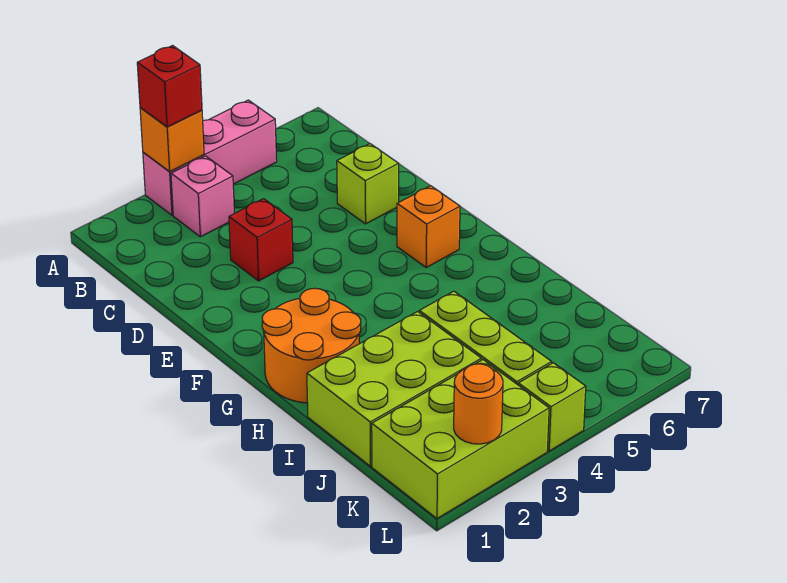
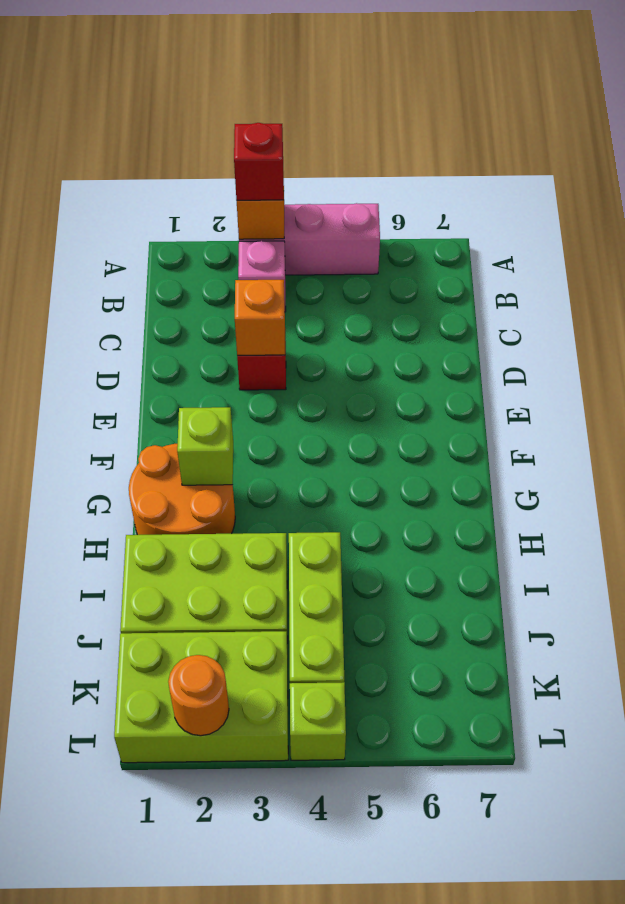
lime 1x1 brick [337,144,399,224] -> lime 1x1 brick moved to [177,407,233,485]
orange 1x1 brick [397,186,460,267] -> orange 1x1 brick moved to [235,280,285,355]

